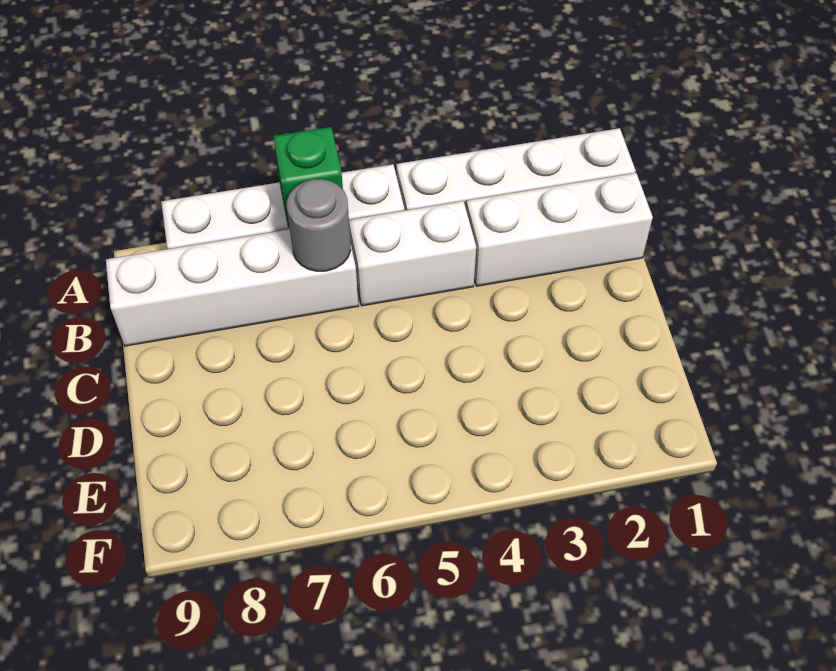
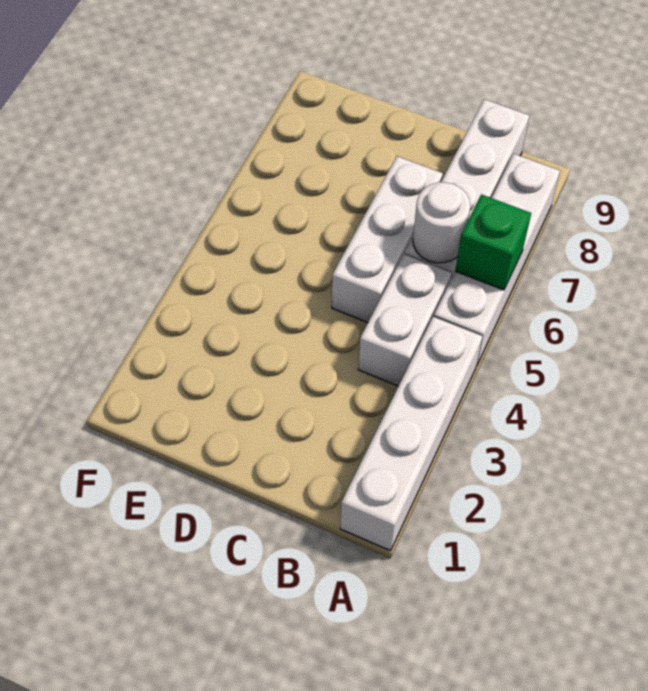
white 1x3 brick [466,173,653,286] -> white 1x3 brick moved to [332,156,443,322]
grey 1x1 round brick [287,179,351,271] -> white 1x1 round brick [413,182,471,263]

